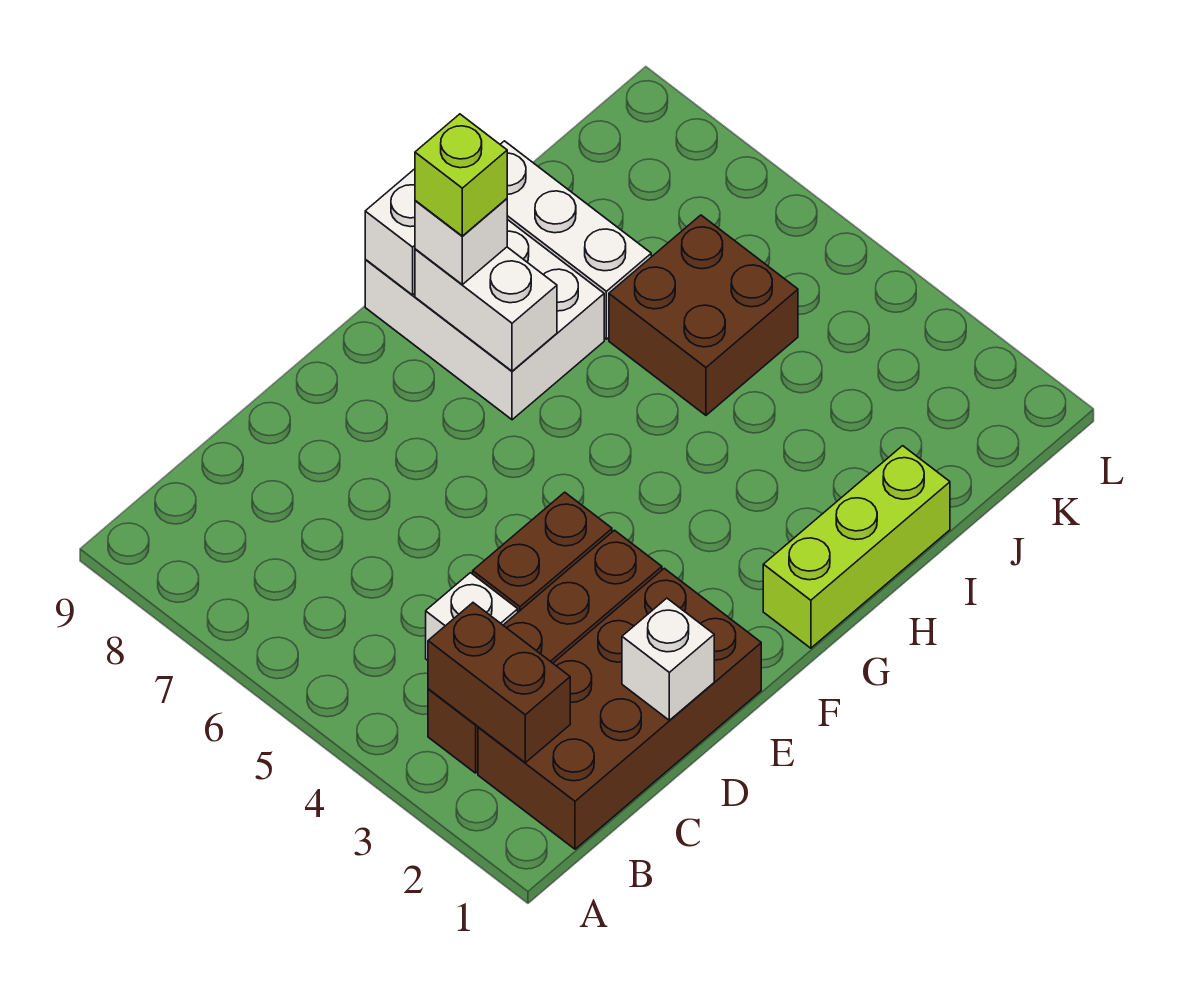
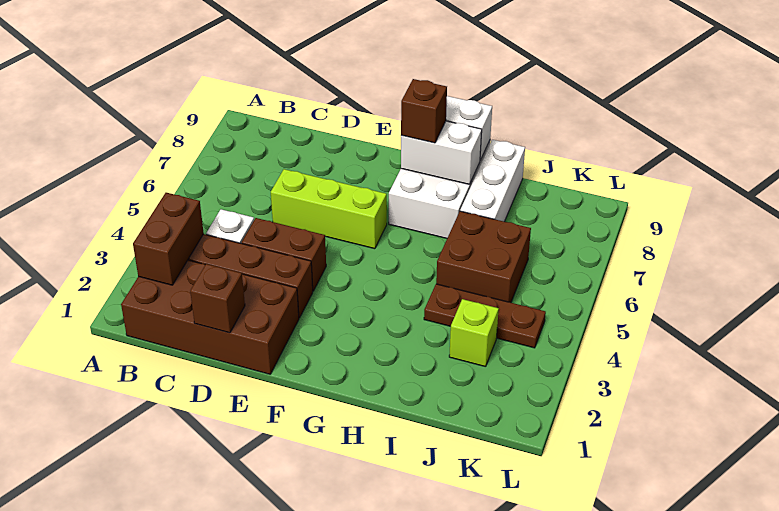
white 1x1 brick [622,598,714,720] -> brown 1x1 brick [190,264,245,333]
lime 1x3 brick [763,446,950,648] -> lime 1x3 brick moved to [271,169,387,249]
white 1x2 brick [415,247,557,371] -> white 1x2 brick turned to [401,121,482,184]
white 1x1 brick [415,199,507,284] -> brown 1x1 brick [401,79,447,143]
lime 1x1 brick [415,114,507,236] -> lime 1x1 brick moved to [449,299,499,367]
none -> brown 1x3 plate [424,284,546,348]

